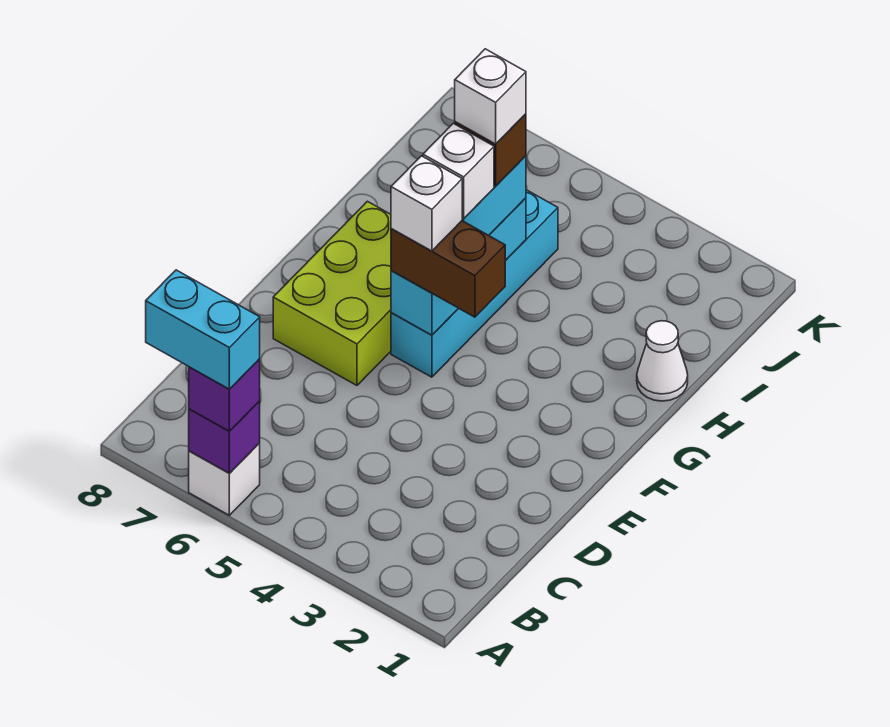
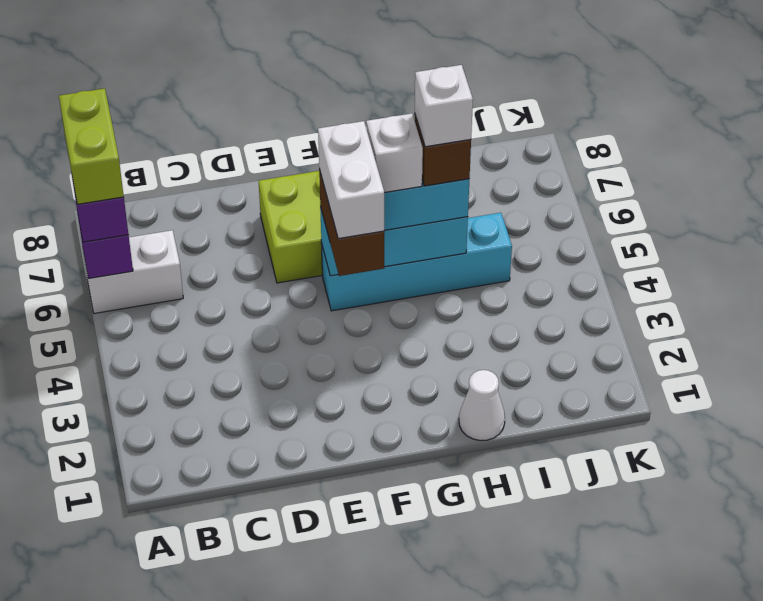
white 1x1 brick [189,443,260,515] -> white 1x2 brick [83,230,183,313]
cyan 1x2 brick [146,270,260,389] -> lime 1x2 brick [59,88,124,204]
white 1x1 brick [391,156,462,251] -> white 1x2 brick [318,121,385,239]

